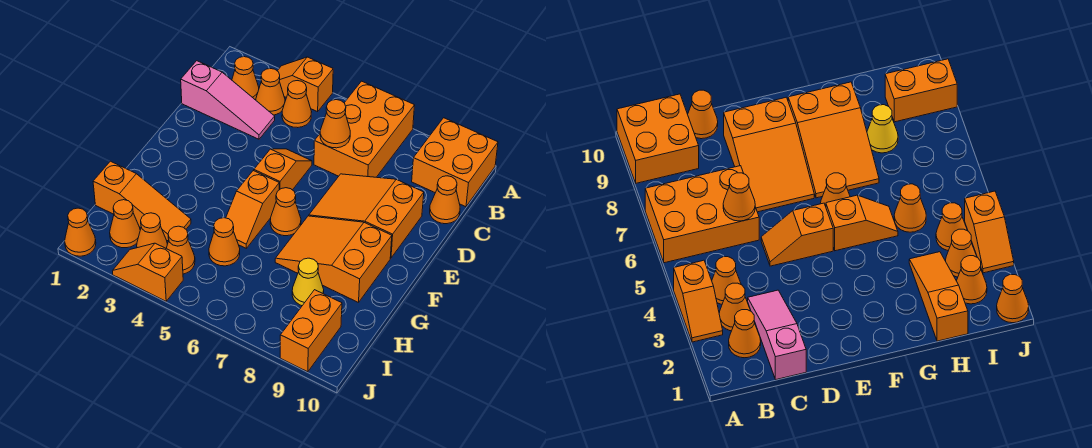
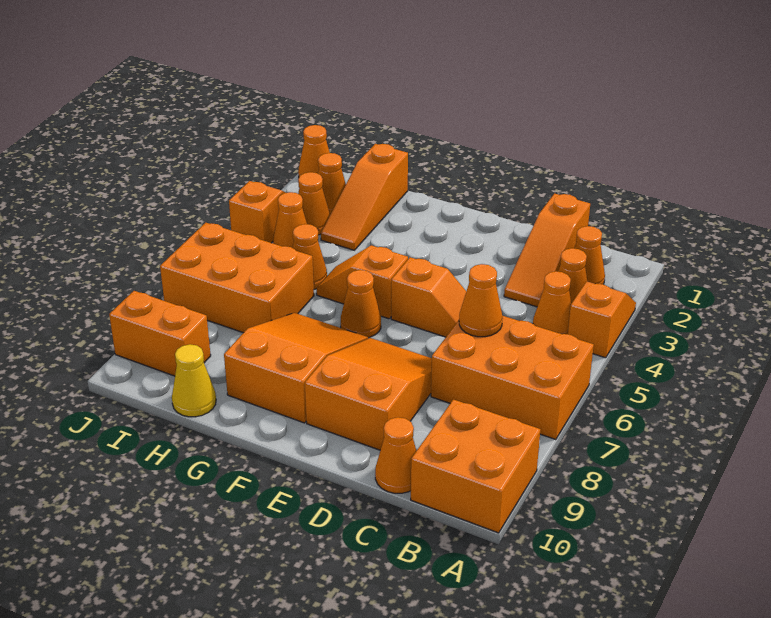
pink 1x3 slope [181,61,275,139] -> orange 1x3 slope [504,194,590,307]
none -> orange 2x3 brick [160,223,314,333]
yellow 1x1 cone [292,258,324,306] -> yellow 1x1 cone moved to [172,344,216,417]

